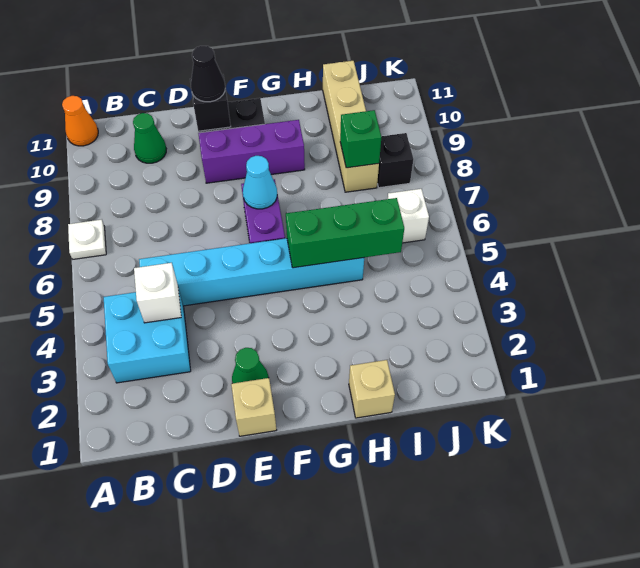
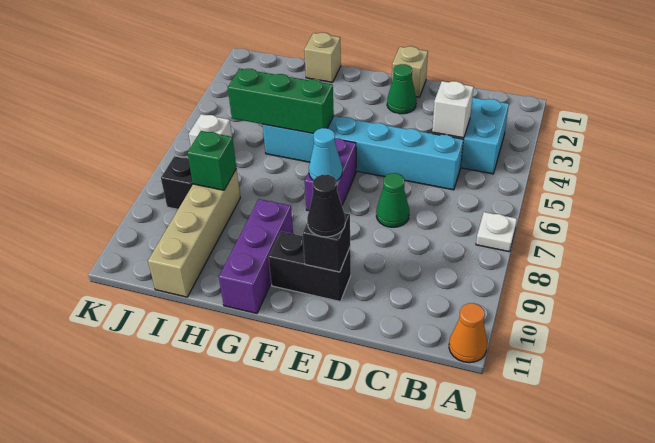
green 1x1 cone [133,113,166,163] -> green 1x1 cone moved to [376,173,409,227]
purple 1x3 brick [198,120,305,183] -> purple 1x3 brick turned to [219,199,293,313]

